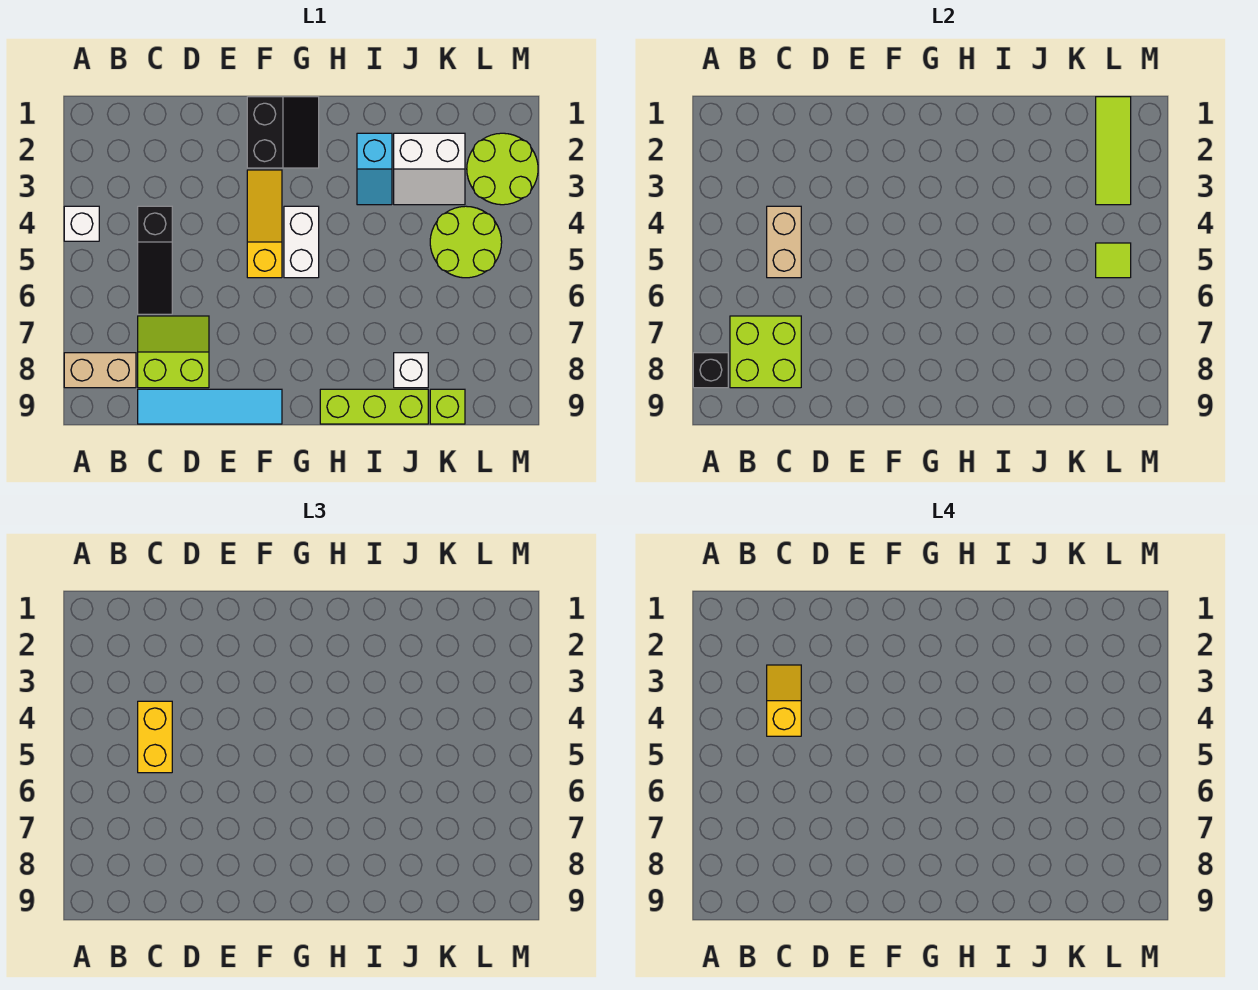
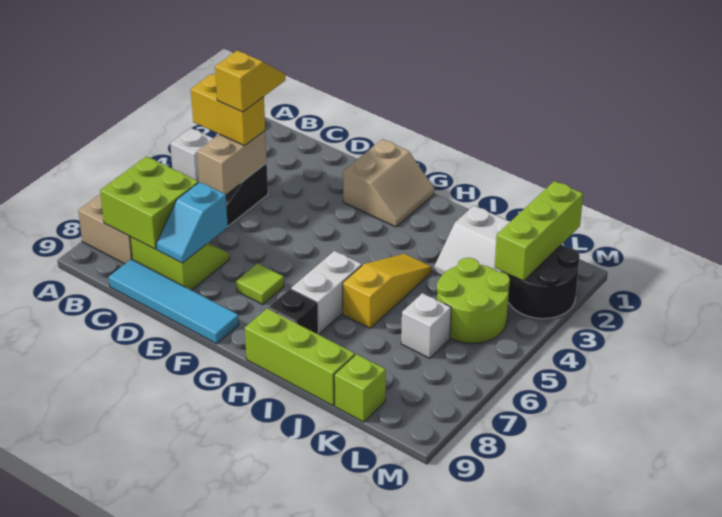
black 1x1 brick [693,353,728,388] -> black 1x1 brick moved to [268,289,318,334]
yellow 1x2 brick [138,701,172,773] -> yellow 1x2 brick turned to [191,74,265,146]
black 2x2 slope [247,97,319,168] -> tan 2x2 slope [343,139,434,227]
yellow 1x3 slope [247,170,282,278] -> yellow 1x3 slope moved to [343,254,432,328]
white 1x2 brick [284,206,319,278] -> white 1x2 brick moved to [291,251,362,334]
cyan 1x2 slope [357,133,392,205] -> cyan 1x2 slope moved to [156,182,228,263]
white 1x1 brick [394,353,428,388] -> white 1x1 brick moved to [401,293,451,358]
lime 1x3 tile [1096,97,1131,205] -> lime 1x3 brick [495,181,583,281]
lime 2x2 round brick [467,133,538,205] -> black 2x2 round brick [507,245,580,319]
lime 1x1 tile [1096,243,1131,278] -> lime 1x1 tile moved to [236,263,284,305]

